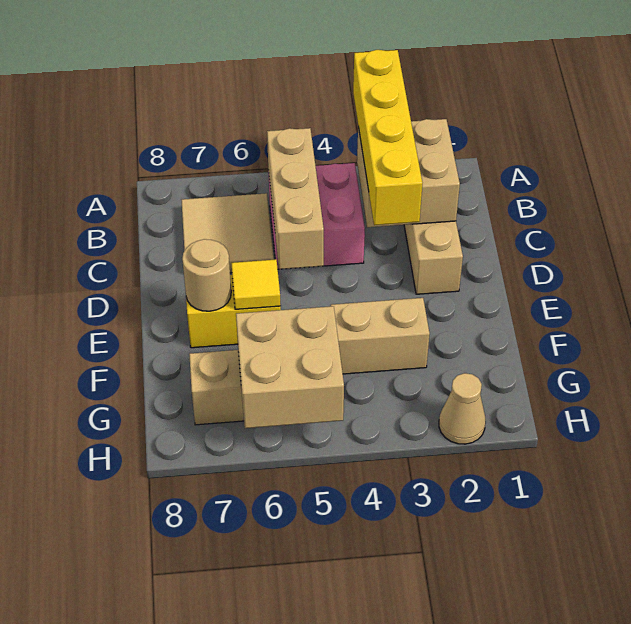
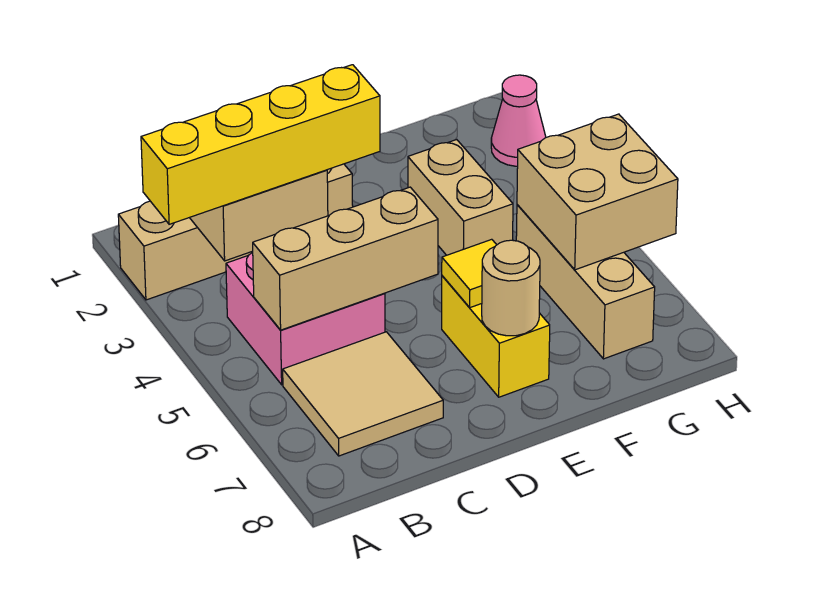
tan 1x1 cone [439,373,486,444] -> pink 1x1 cone [491,75,546,166]

